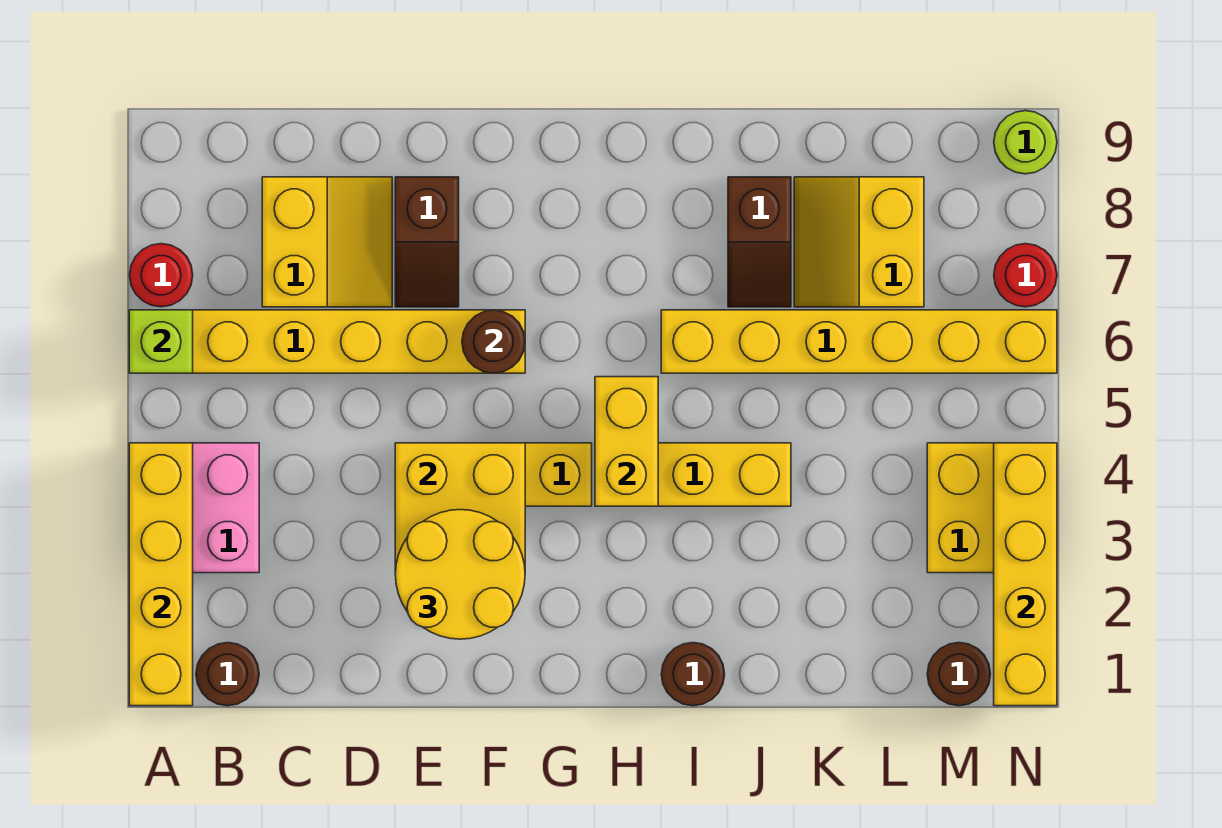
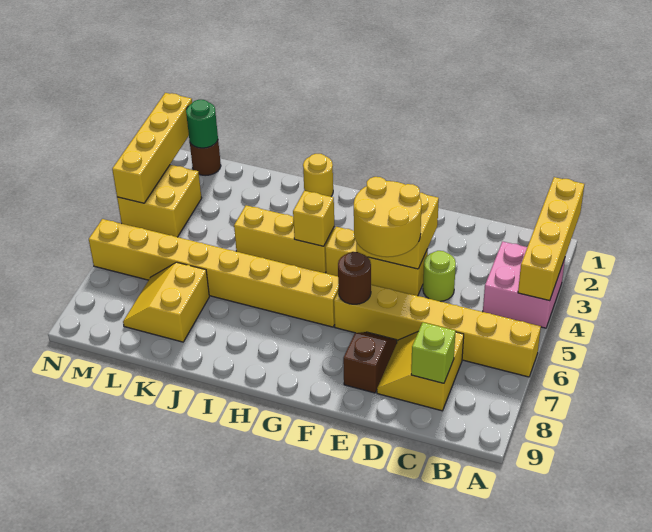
lime 1x1 brick [129,310,193,373] -> lime 1x1 brick moved to [411,322,456,383]
red 1x1 round brick [130,244,193,307] -> none
brown 1x1 round brick [196,643,259,706] -> none
yellow 2x2 round brick [395,510,525,639] -> yellow 2x2 round brick moved to [354,177,422,257]
yellow 1x2 brick [595,377,658,506] -> yellow 1x1 brick [293,191,334,246]
brown 1x1 round brick [661,643,725,706] -> yellow 1x1 round brick [303,154,333,197]
yellow 1x6 brick [661,310,1057,373] -> yellow 1x8 brick [89,219,338,327]
brown 1x2 slope [728,177,791,307] -> none
yellow 2x2 slope [794,177,924,307] -> yellow 2x2 slope turned to [123,262,209,342]
none -> green 1x1 round brick [186,100,218,148]
red 1x1 round brick [994,244,1057,307] -> none
lime 1x1 round brick [994,111,1057,174] -> lime 1x1 round brick moved to [423,251,456,301]

